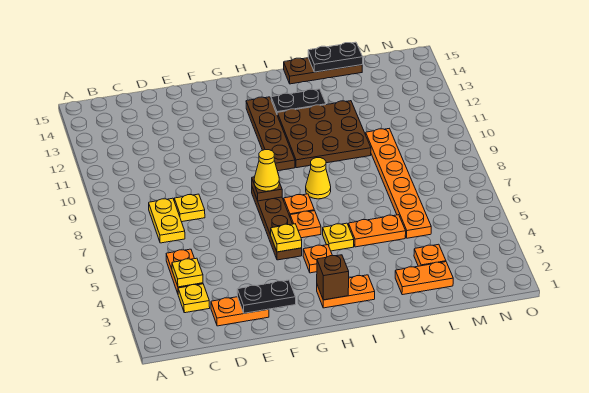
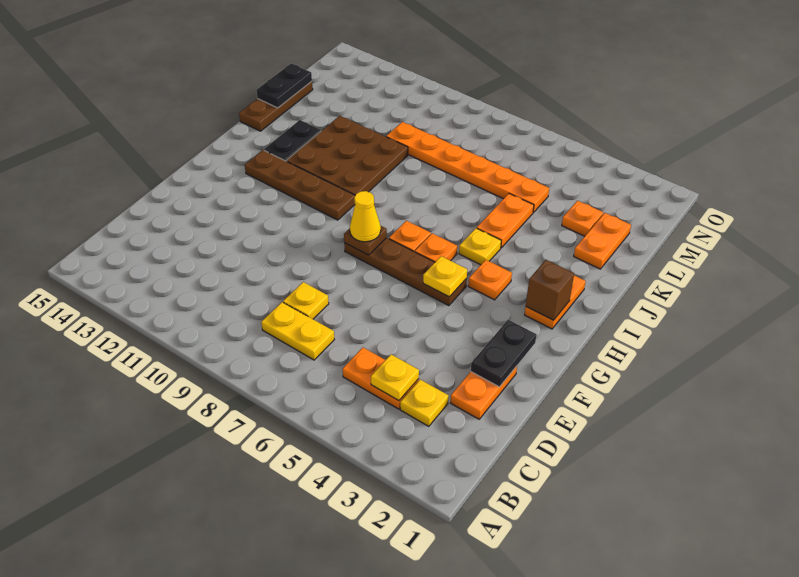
yellow 1x1 cone [306,158,331,199] -> none

